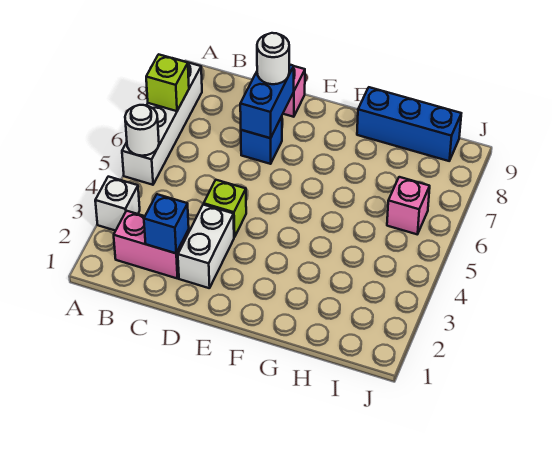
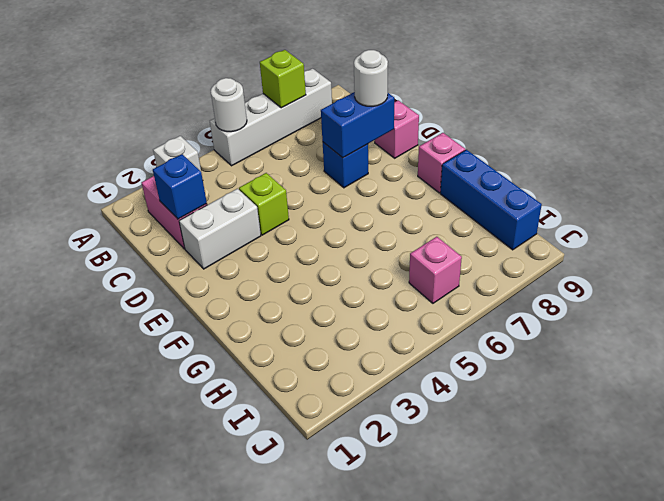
none -> pink 1x1 brick [418,133,465,193]

